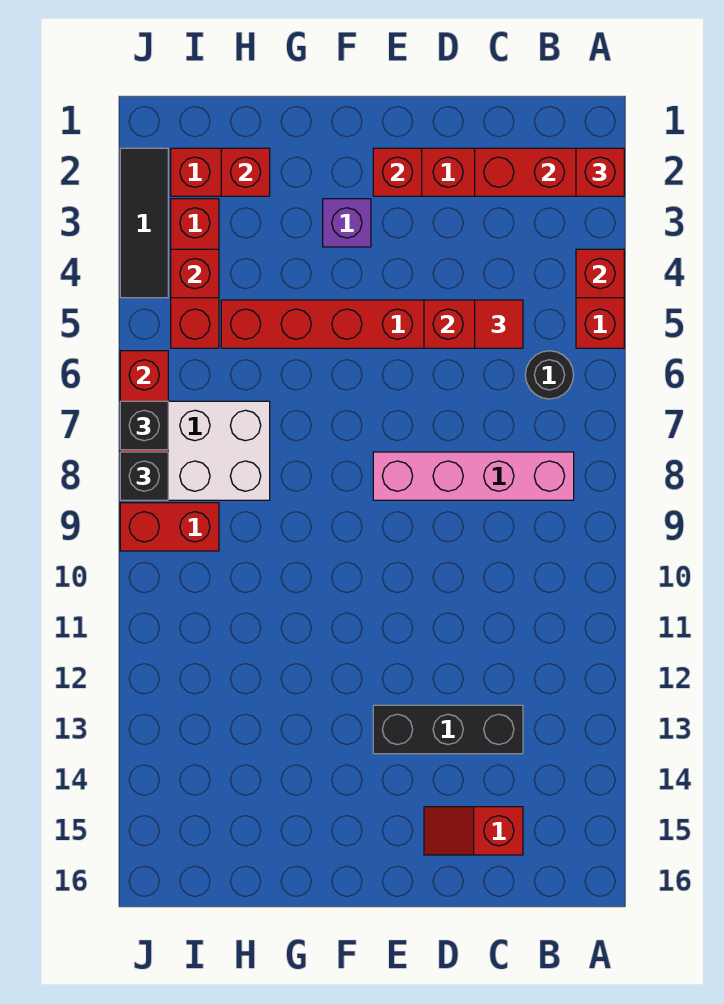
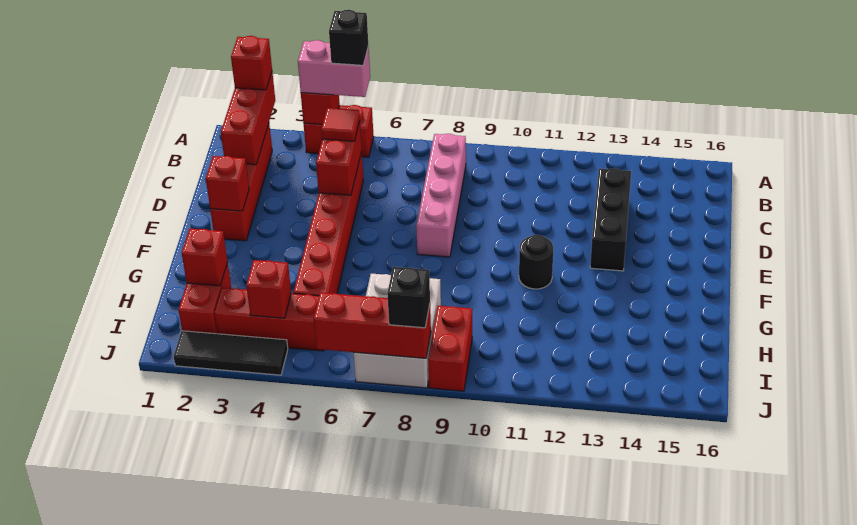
none -> pink 1x2 brick [298,40,370,97]
black 1x1 round brick [525,351,574,399] -> black 1x1 round brick moved to [519,235,553,289]
red 1x2 slope [424,807,523,855] -> none
purple 1x1 brick [323,199,371,247] -> none
black 1x1 brick [120,401,168,450] -> black 1x1 brick moved to [329,10,368,65]

